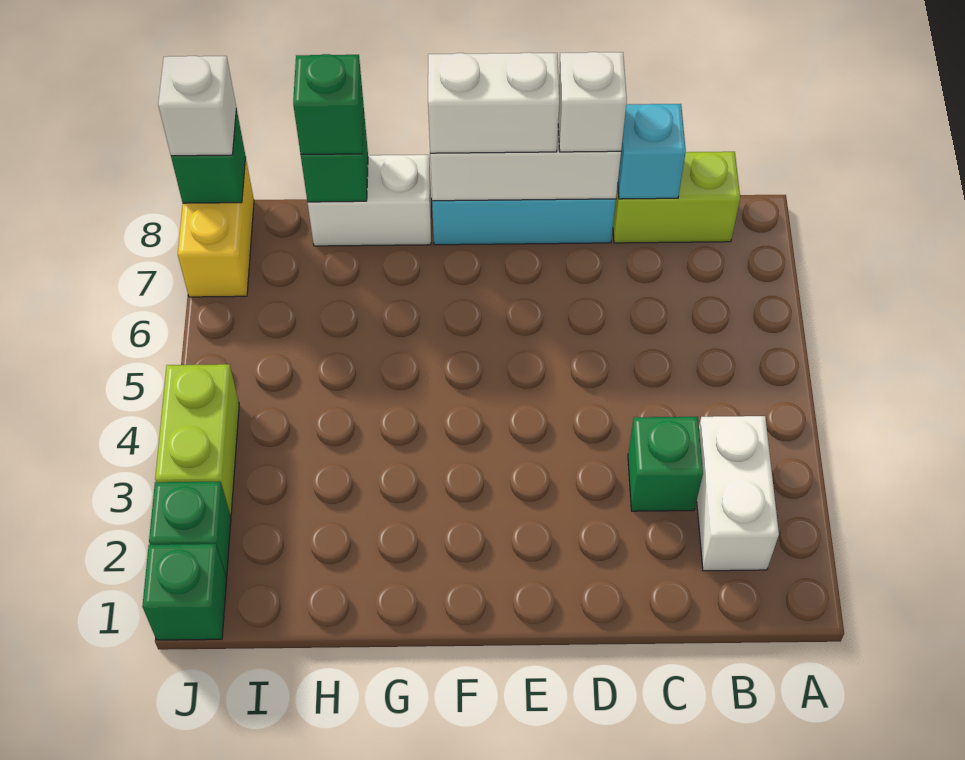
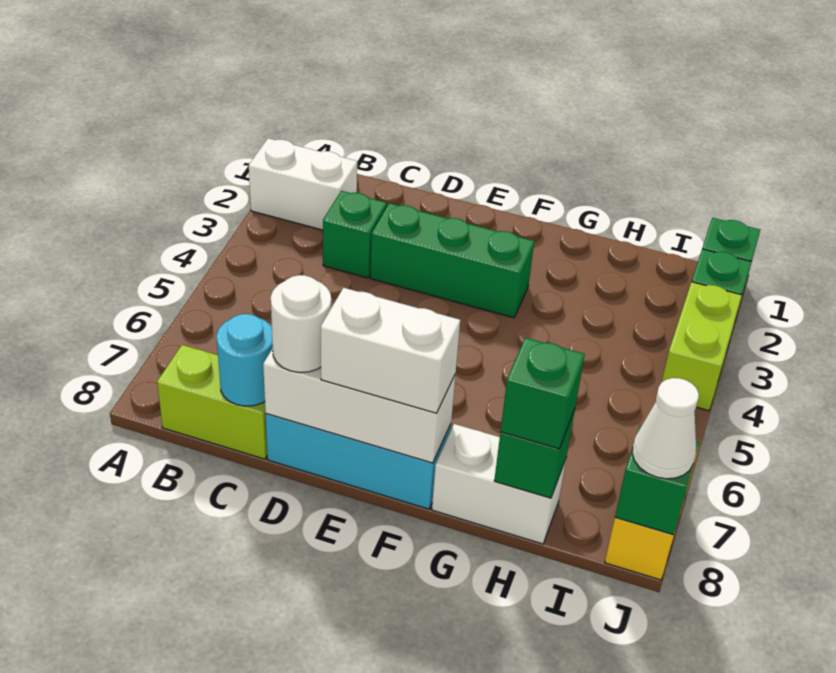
white 1x2 brick [697,416,779,571] -> white 1x2 brick turned to [249,138,357,230]
cyan 1x1 brick [618,104,686,199] -> cyan 1x1 round brick [217,314,273,406]
none -> green 1x3 brick [370,203,534,318]
white 1x1 brick [558,52,627,152] -> white 1x1 round brick [271,275,331,373]
white 1x1 brick [158,56,236,156] -> white 1x1 cone [632,378,699,479]

